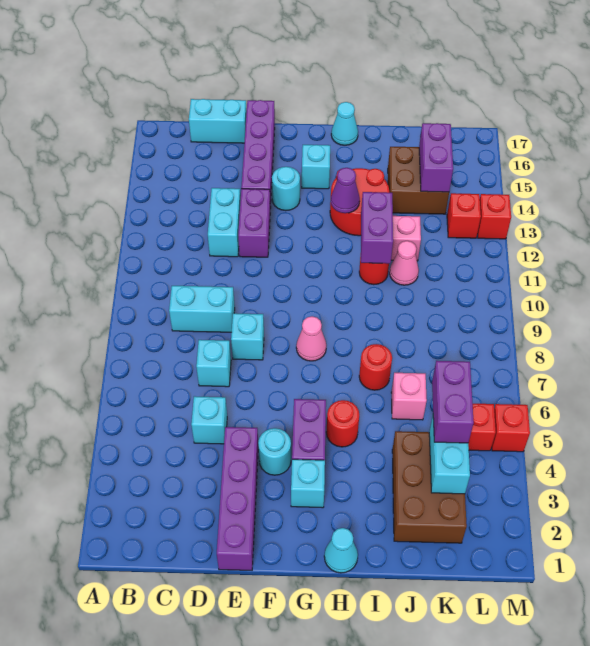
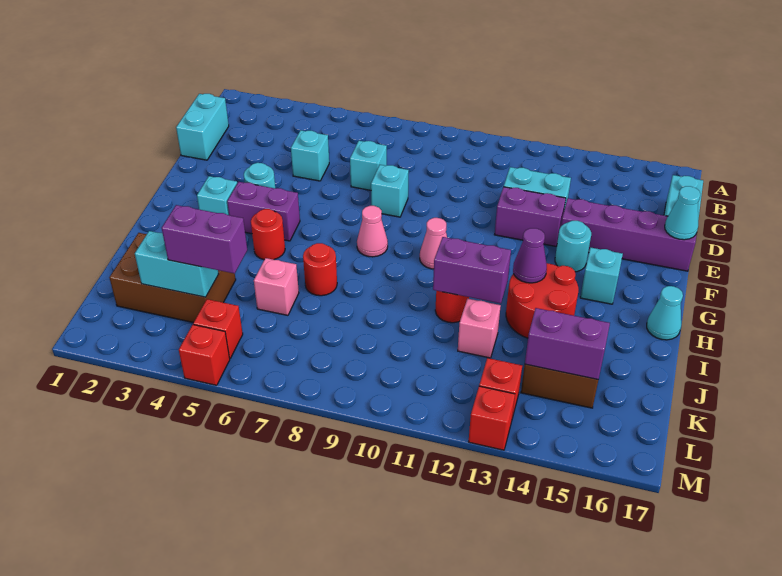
cyan 1x2 brick [169,286,235,332] -> cyan 1x2 brick moved to [176,94,229,160]
purple 1x4 brick [217,427,258,570] -> none
cyan 1x1 cone [324,528,358,573] -> cyan 1x1 cone moved to [665,186,700,240]
pink 1x1 cone [390,241,419,285] -> pink 1x1 cone moved to [420,218,447,269]

